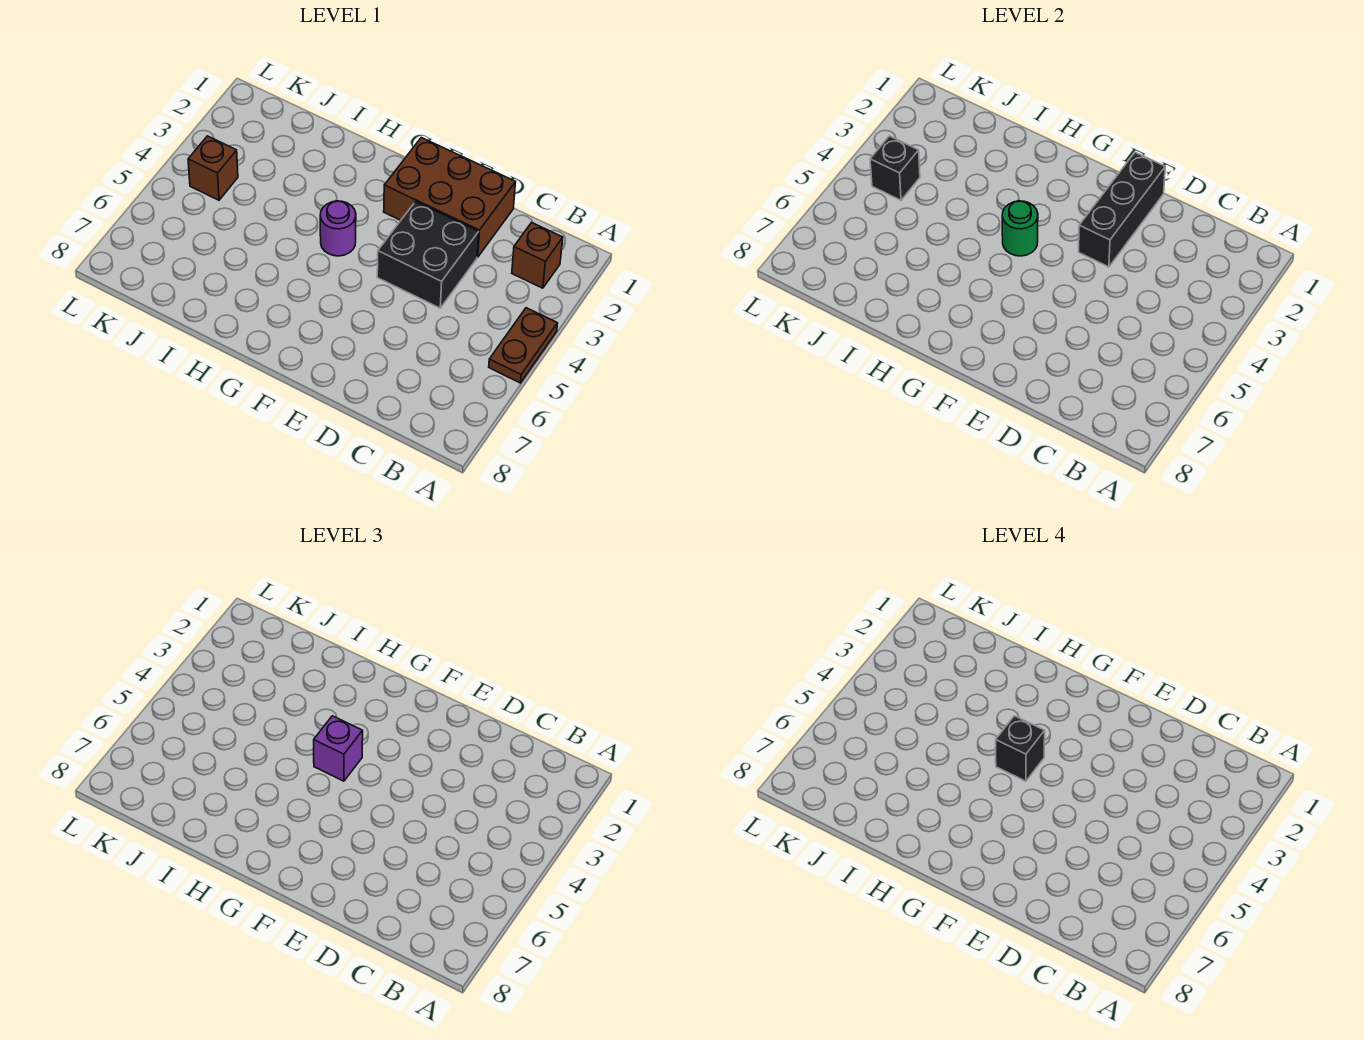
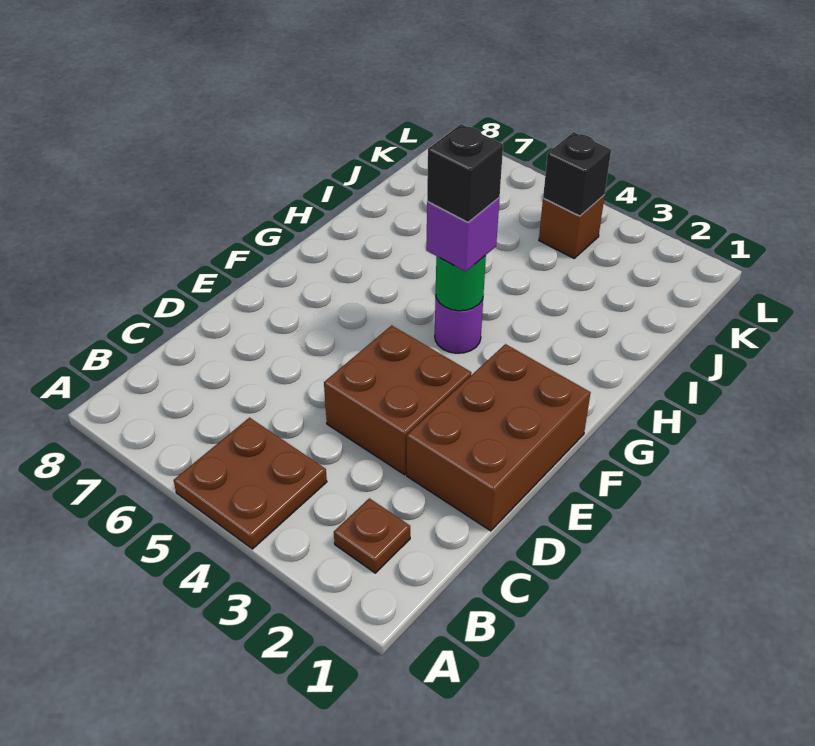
brown 1x2 plate [489,308,558,383] -> brown 2x2 plate [174,418,327,549]
brown 1x1 brick [512,223,563,288] -> brown 1x1 plate [334,498,410,573]
black 2x2 brick [377,202,479,308] -> brown 2x2 brick [324,325,471,475]
black 1x3 brick [1079,152,1165,267] -> none

